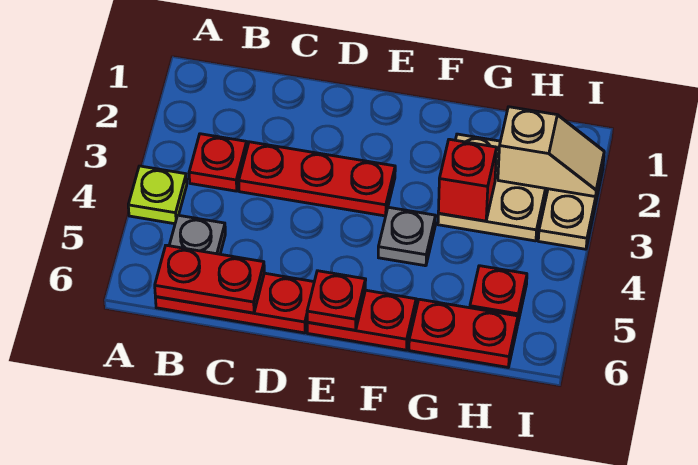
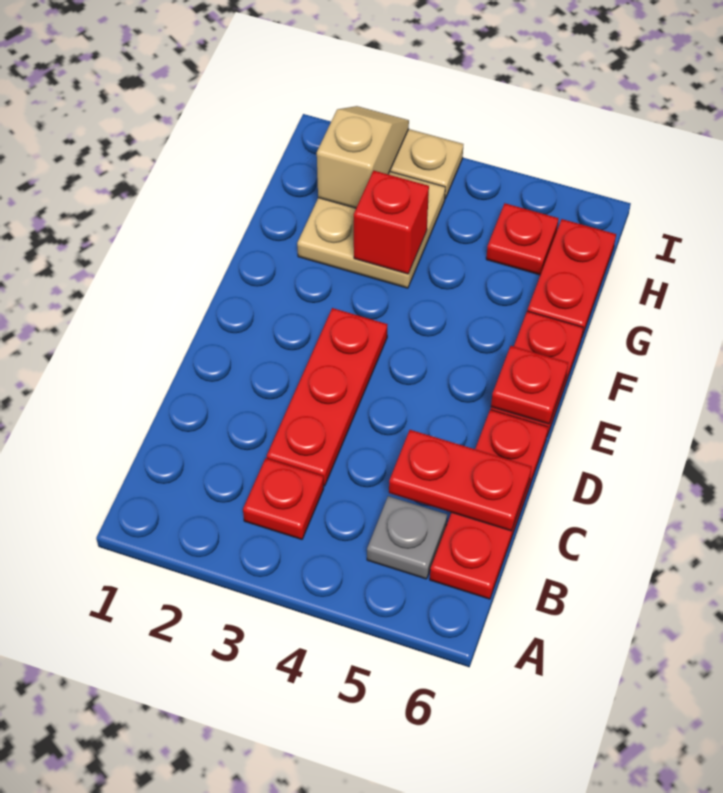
lime 1x1 plate [128,166,187,224] -> none
red 1x2 plate [155,245,264,313] -> red 1x2 plate turned to [389,430,532,531]
grey 1x1 plate [378,207,436,266] -> none

